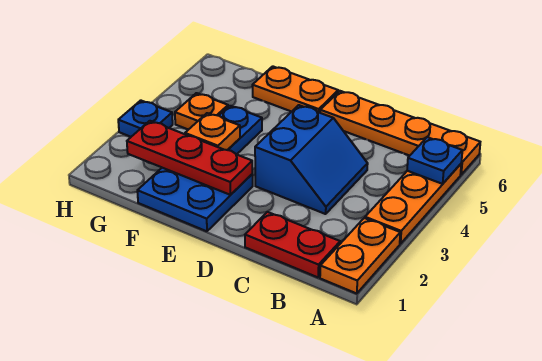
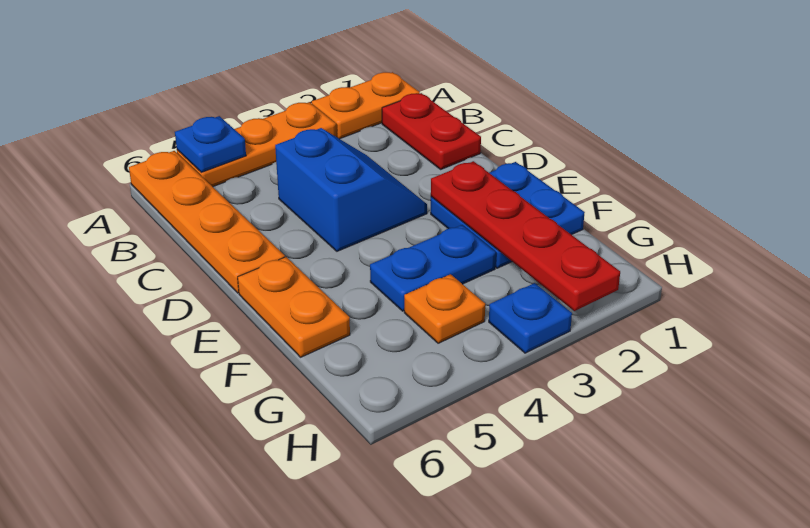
blue 2x2 slope [255,105,368,214] -> blue 2x2 slope turned to [275,128,427,251]
red 1x3 plate [127,121,252,195] -> red 1x4 plate [431,161,620,311]
orange 1x1 plate [185,113,240,150] -> none

